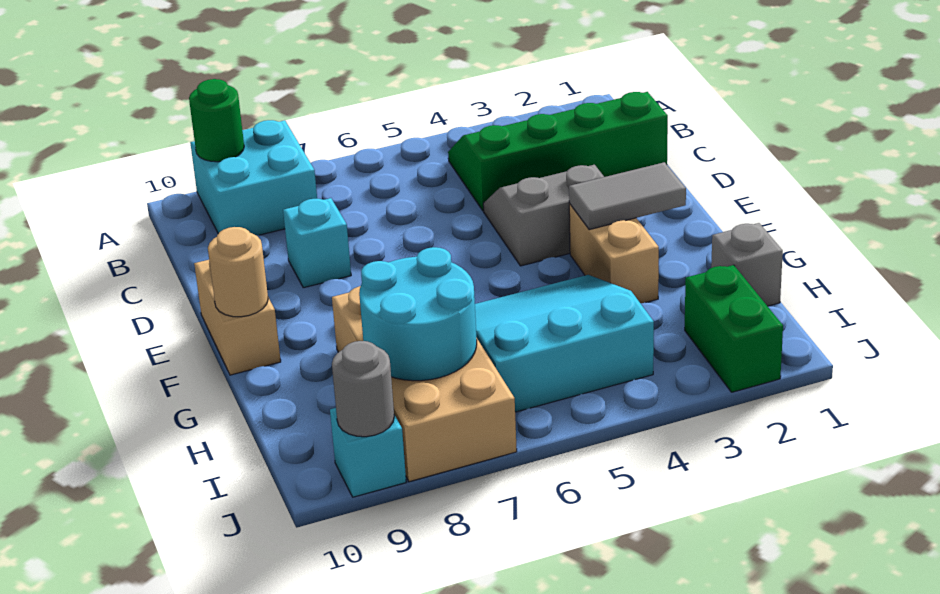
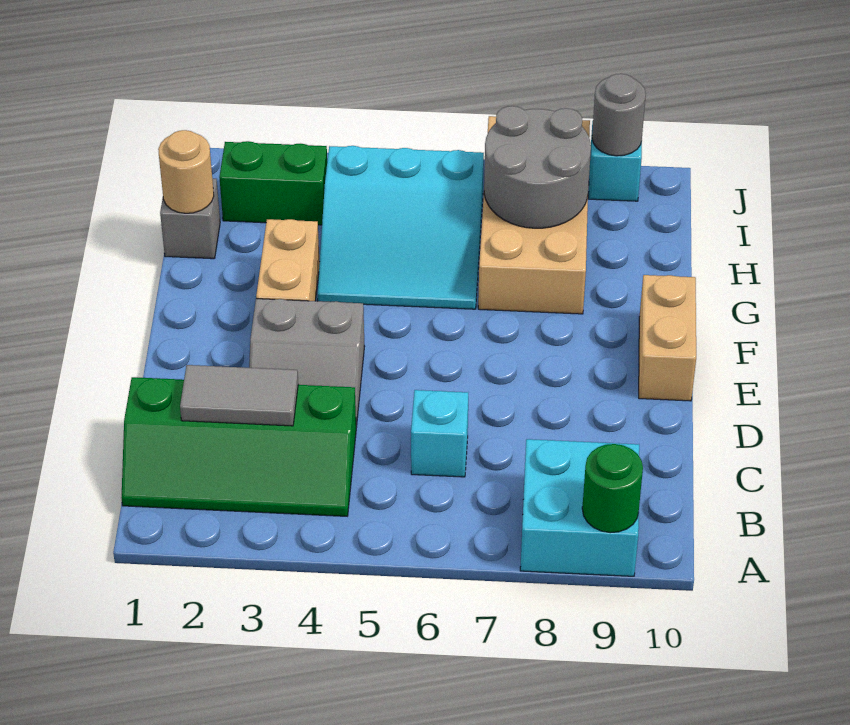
cyan 1x1 brick [283,198,351,288] -> cyan 1x1 brick moved to [411,390,468,477]
grey 1x2 tile [569,162,686,230] -> grey 1x2 tile moved to [180,365,298,426]
tan 1x1 round brick [208,227,268,317] -> tan 1x1 round brick moved to [158,130,214,213]
cyan 2x2 round brick [359,247,477,381] -> grey 2x2 round brick [484,106,591,228]
green 1x2 brick [685,265,783,392] -> green 1x2 brick turned to [219,141,327,225]

